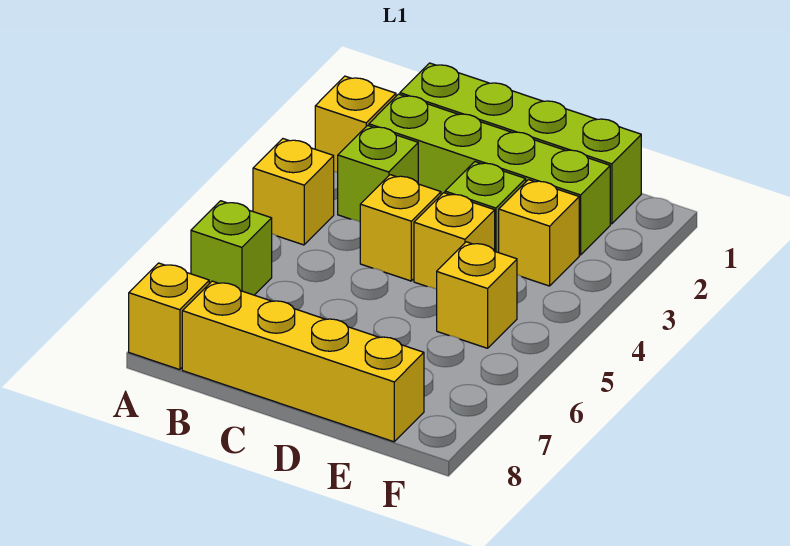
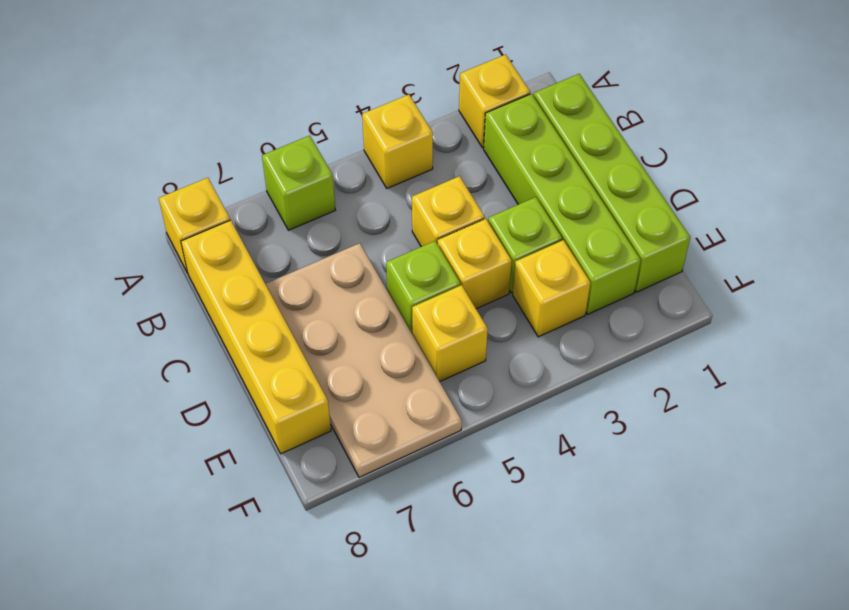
lime 1x1 brick [338,125,418,222] -> lime 1x1 brick moved to [386,241,460,334]
none -> tan 2x4 plate [266,243,462,477]

